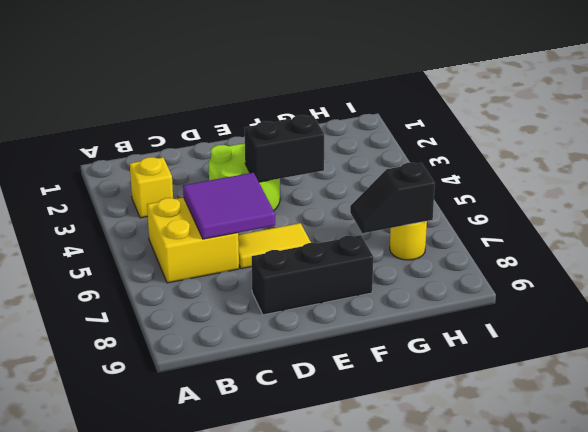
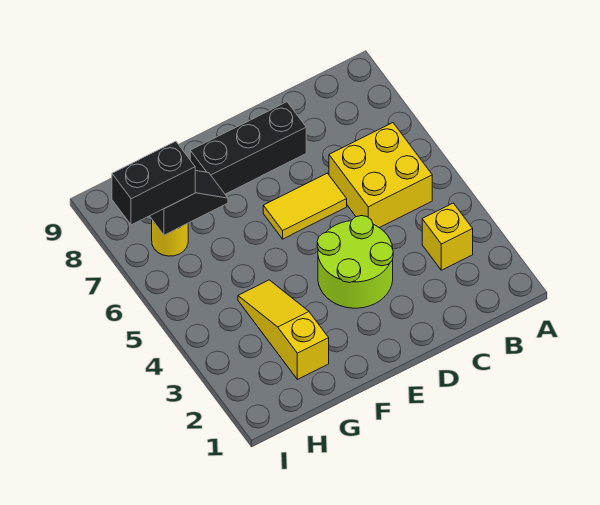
purple 2x2 tile [183,173,275,239] -> none
black 1x2 brick [245,115,324,182] -> black 1x2 brick moved to [112,141,195,225]
none -> yellow 1x3 slope [238,280,329,379]

